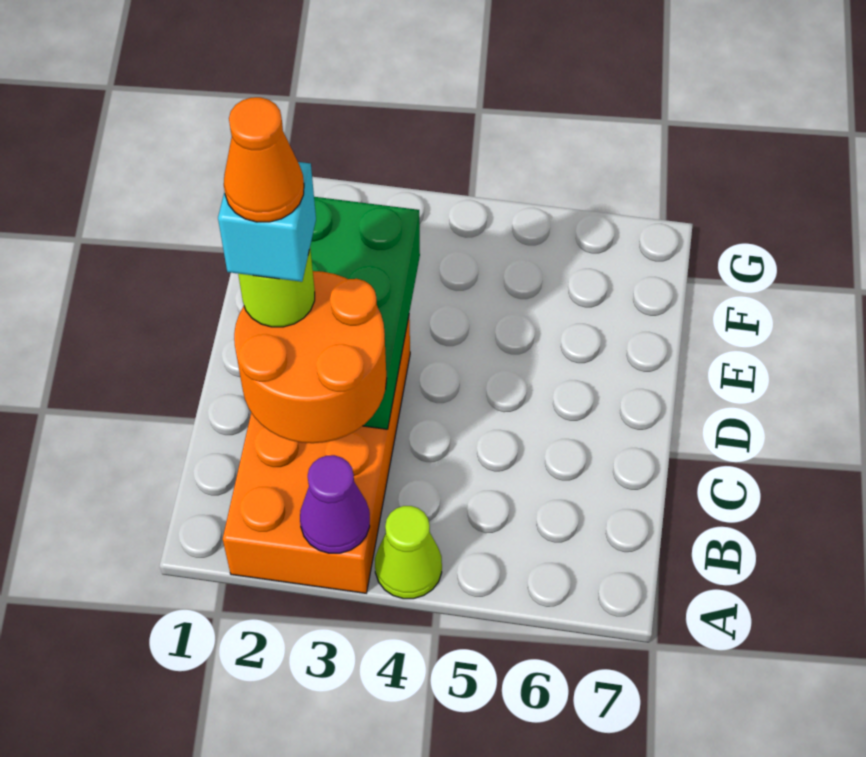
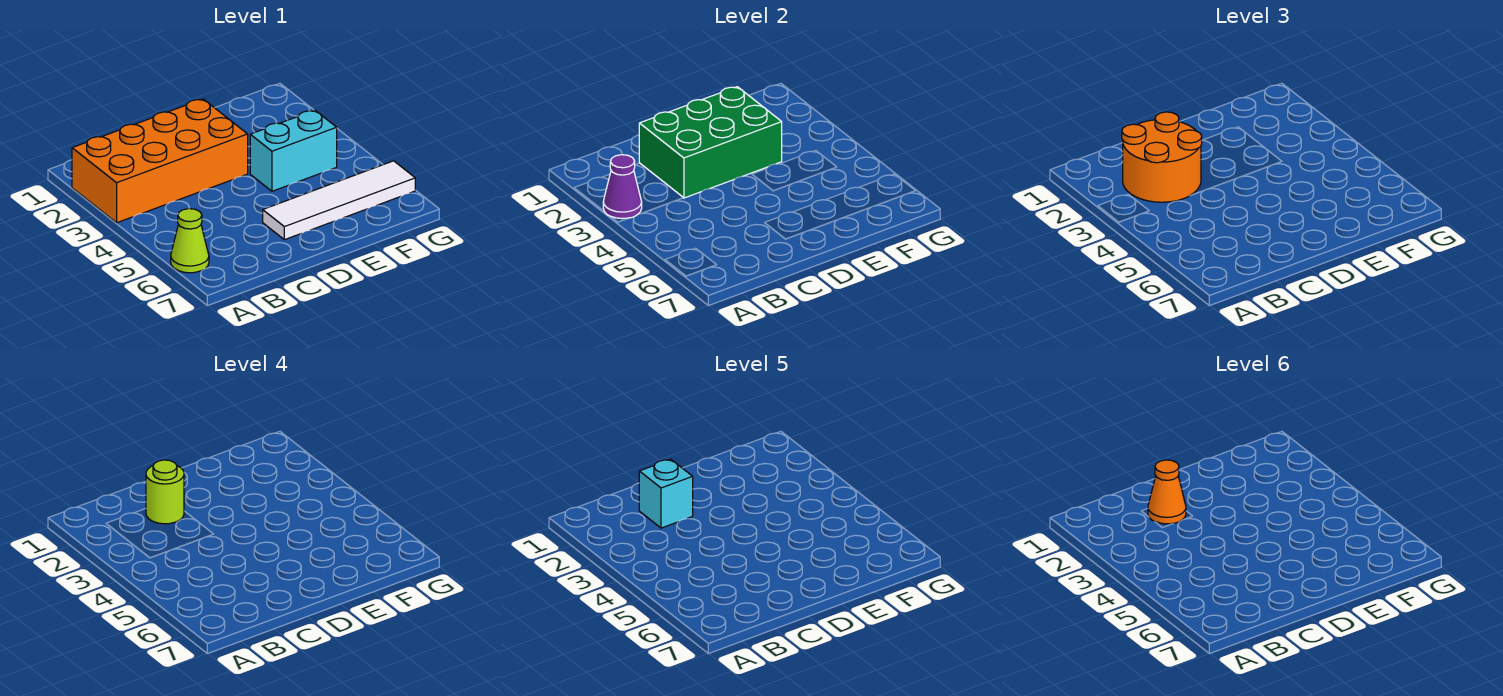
lime 1x1 cone [375,506,442,599] -> lime 1x1 cone moved to [171,209,209,273]
none -> white 1x4 tile [263,161,415,240]
none -> cyan 1x2 brick [250,110,337,191]

